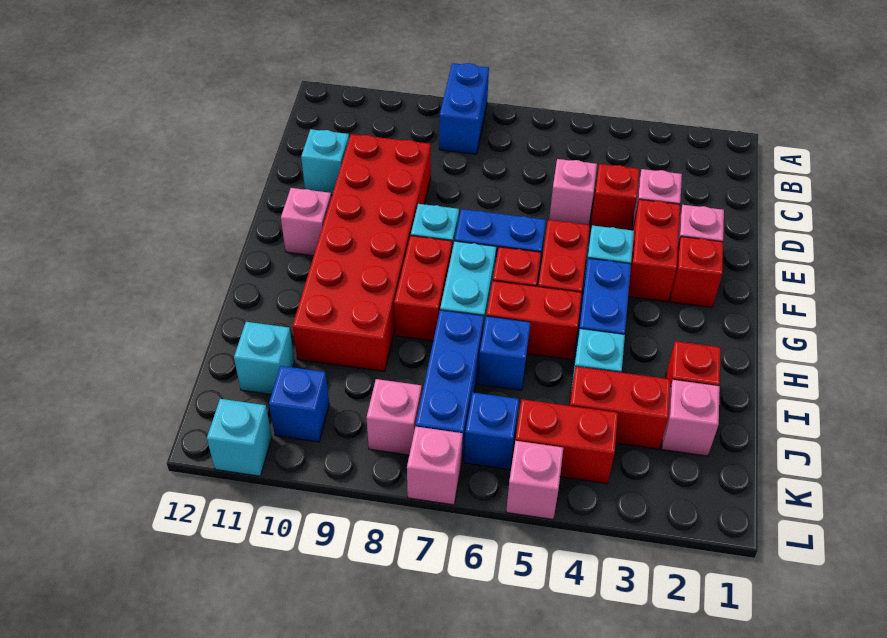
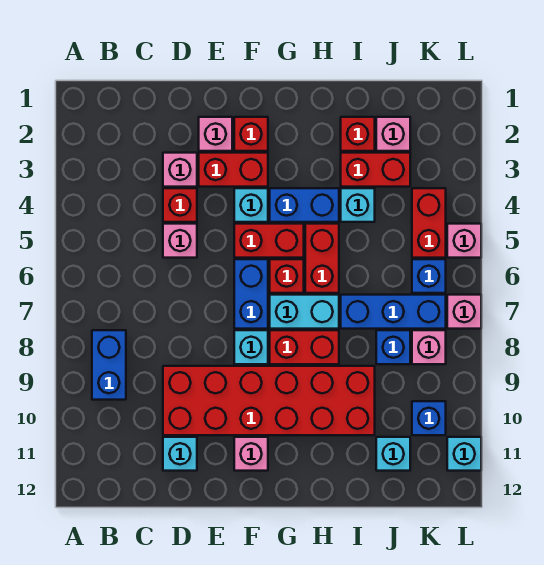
blue 1x2 brick [439,63,489,154] -> blue 1x2 brick turned to [92,330,126,400]
blue 1x1 brick [478,316,531,390] -> blue 1x1 brick moved to [376,330,410,364]
red 1x2 brick [569,366,670,449] -> red 1x2 brick turned to [341,153,410,187]

